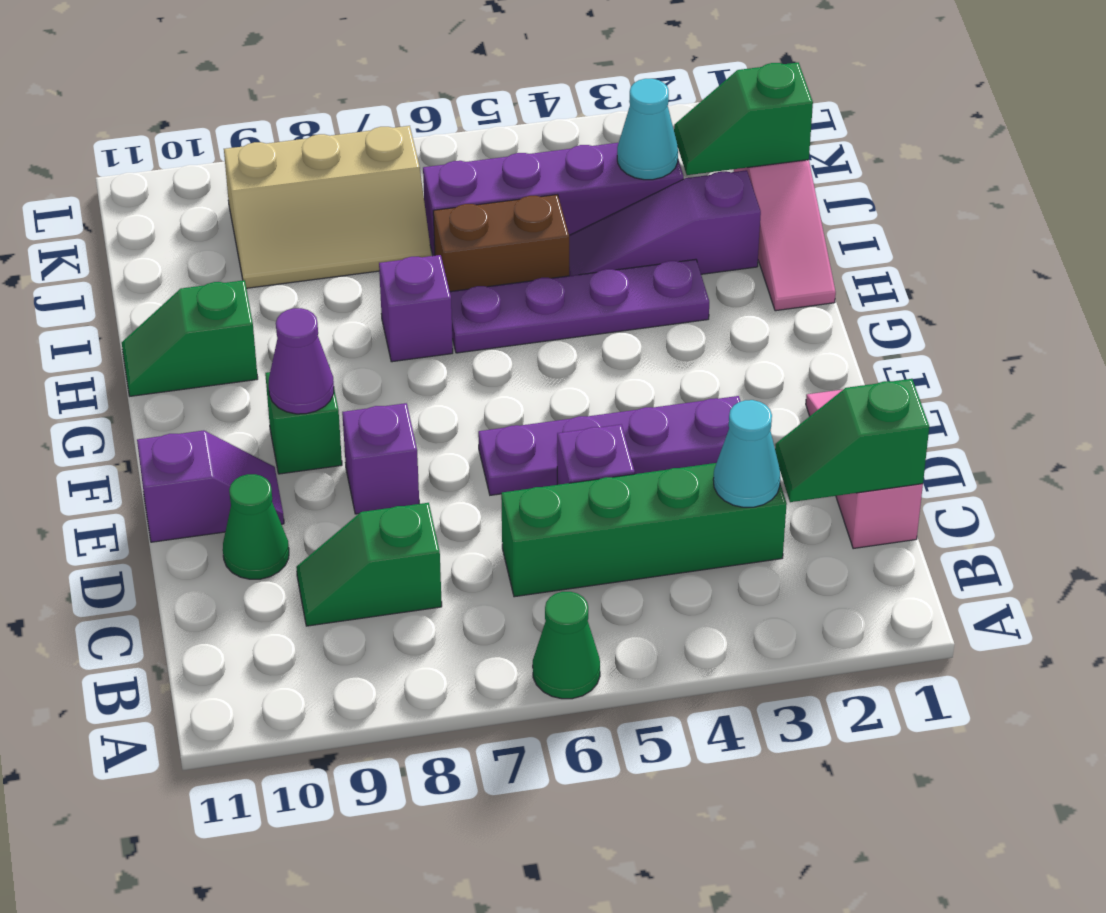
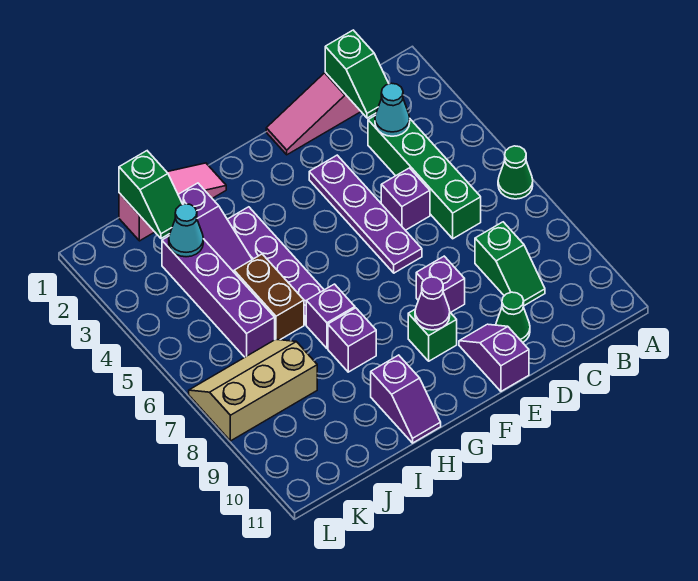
none -> purple 1x1 brick [328,308,376,372]
green 1x2 slope [122,280,258,396] -> purple 1x2 slope [371,355,441,443]
tan 2x3 slope [224,126,431,288] -> tan 2x3 slope turned to [189,339,317,441]

